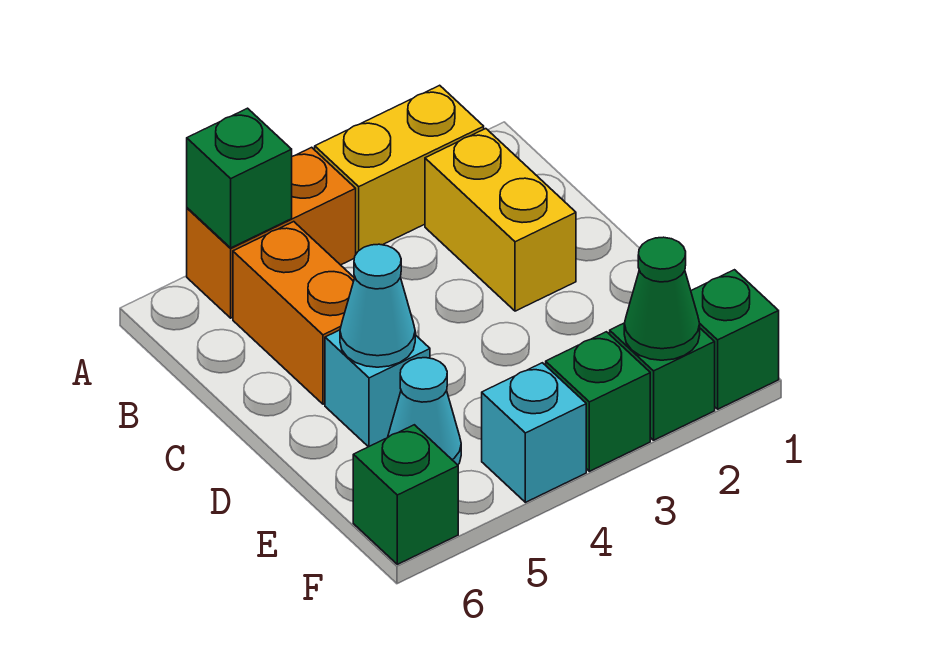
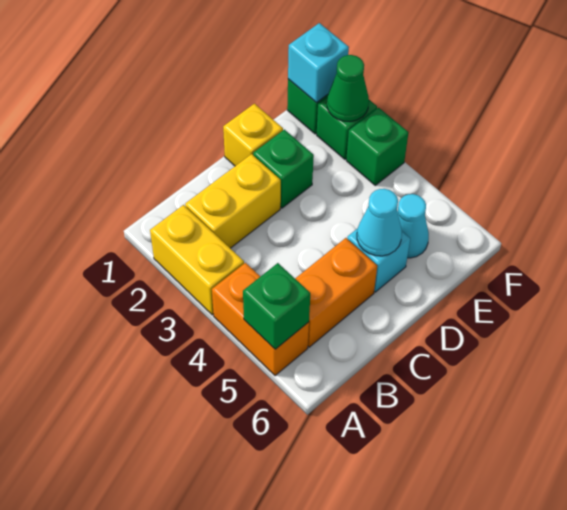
none -> yellow 1x1 brick [223,104,283,166]
cyan 1x1 brick [482,363,586,502] -> cyan 1x1 brick moved to [288,23,349,103]
green 1x1 brick [353,425,458,564] -> green 1x1 brick moved to [253,130,314,208]

